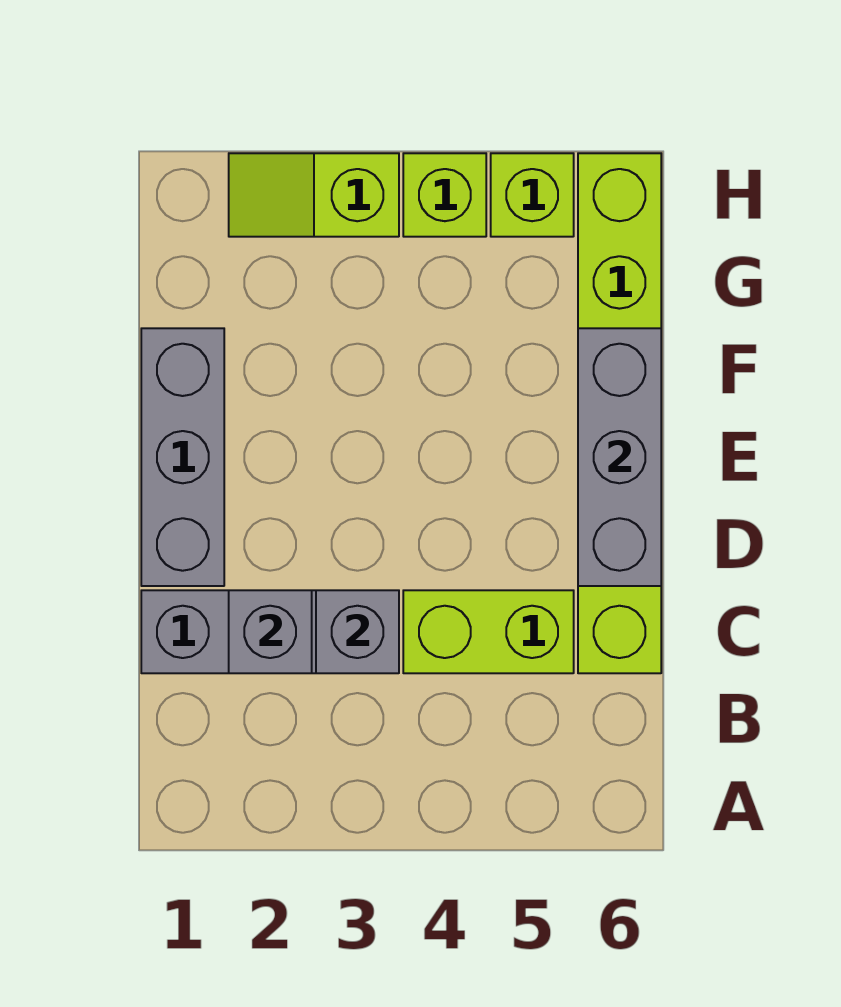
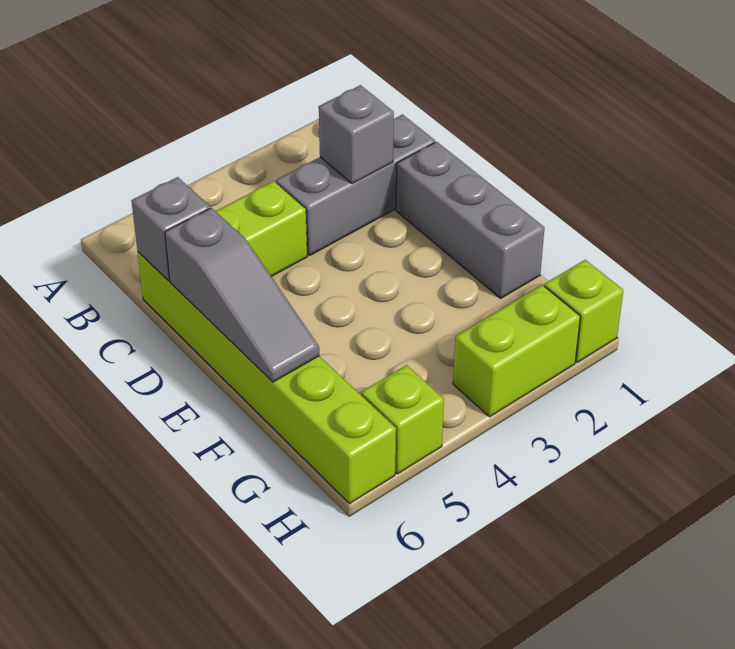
grey 1x1 brick [316,590,399,673] -> grey 1x1 brick moved to [131,177,210,281]
grey 1x3 brick [578,328,661,586] -> grey 1x3 slope [165,208,319,382]
lime 1x2 slope [229,153,399,237] -> lime 1x2 brick [453,285,580,417]
lime 1x1 brick [403,153,486,237] -> lime 1x1 brick moved to [544,260,623,363]

